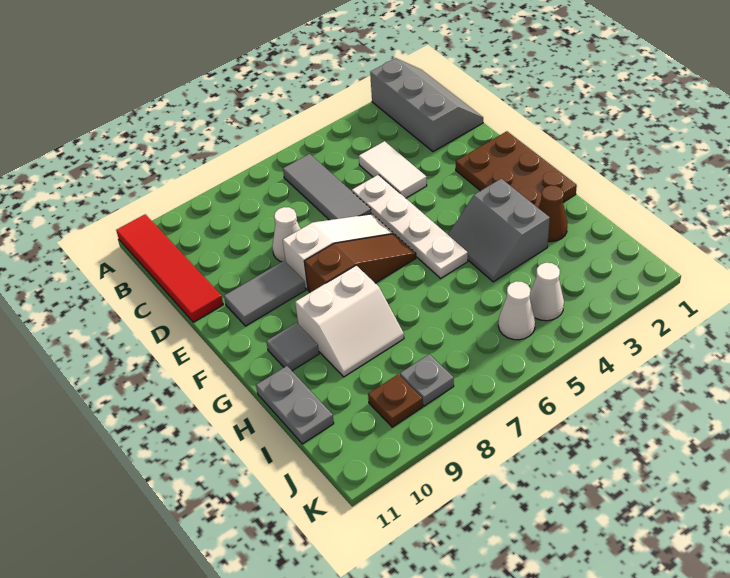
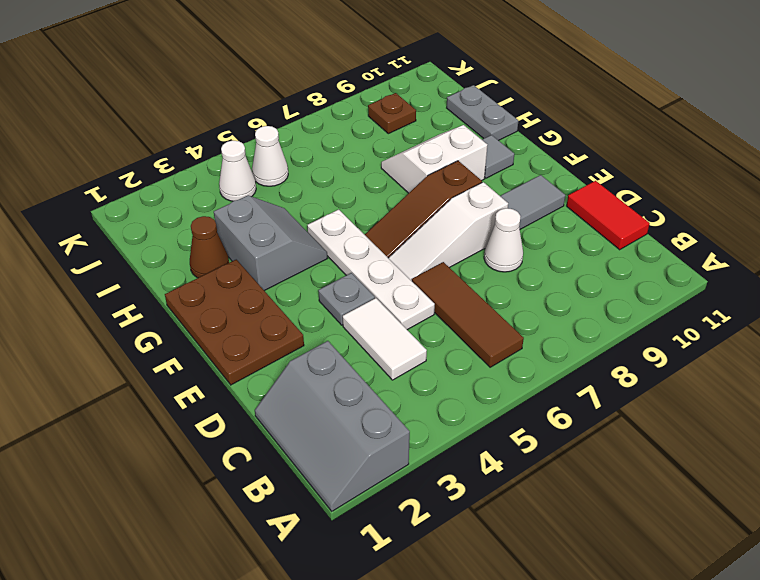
red 1x4 tile [116,214,223,322] -> red 1x2 tile [567,181,650,250]
grey 1x3 tile [283,154,371,220] -> brown 1x3 tile [412,262,524,367]
grey 1x1 plate [400,354,454,406] -> grey 1x1 plate moved to [318,273,375,325]

